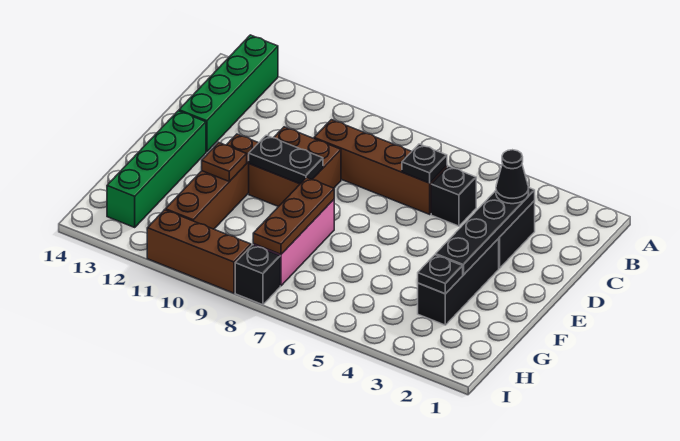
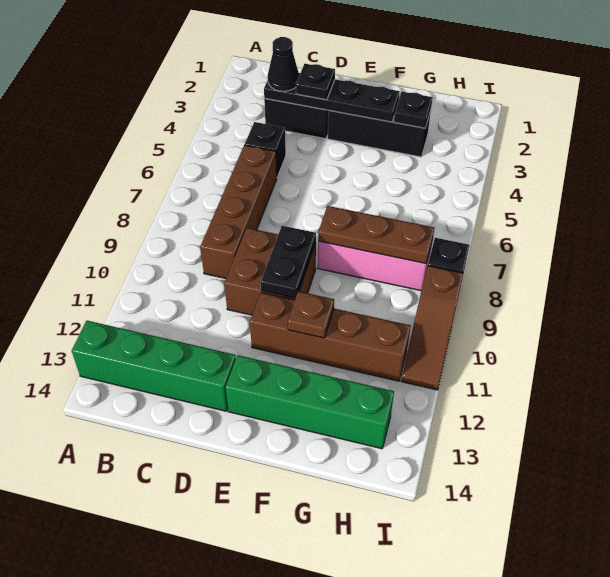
black 1x1 plate [402,144,447,183] -> black 1x1 plate moved to [296,64,335,100]
brown 1x3 brick [147,210,251,293] -> brown 1x3 slope [401,266,463,390]

